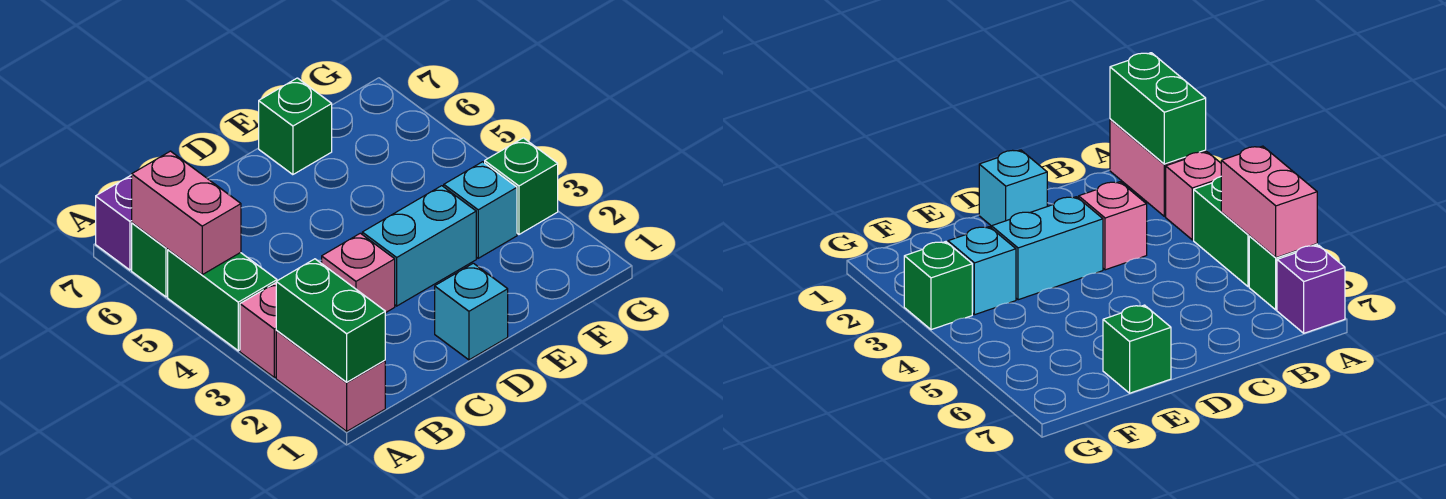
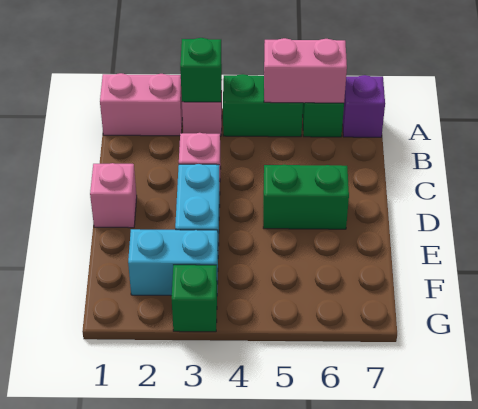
green 1x2 brick [276,259,385,382] -> green 1x2 brick moved to [263,165,349,229]
cyan 1x1 brick [435,263,508,360] -> pink 1x1 brick [90,163,137,228]
green 1x1 brick [259,78,332,175] -> green 1x1 brick moved to [180,38,222,102]
cyan 1x1 brick [444,162,517,258] -> cyan 1x2 brick [128,229,218,296]

